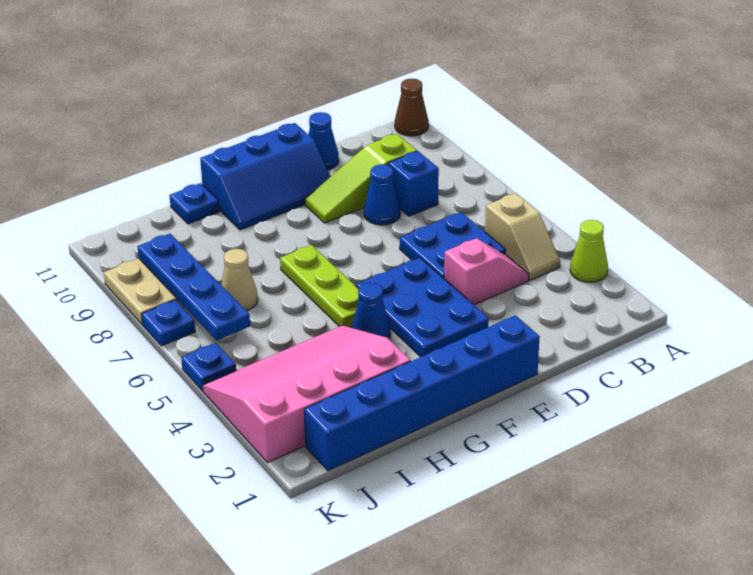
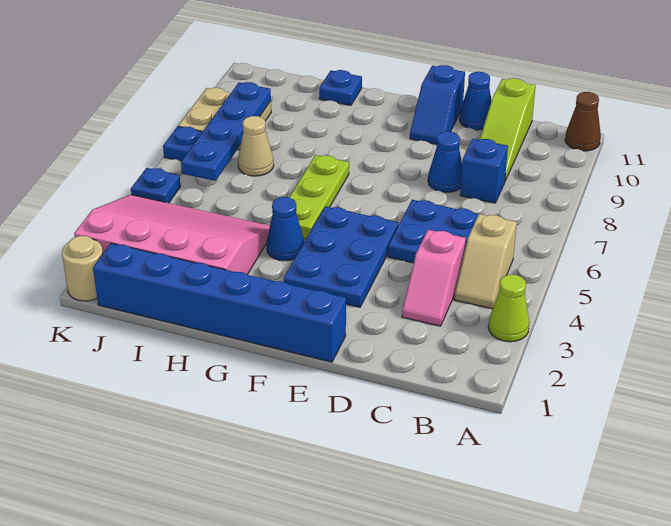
pink 1x2 slope [444,238,529,305] -> pink 1x2 slope turned to [402,230,466,326]
lime 1x3 slope [305,134,417,223] -> lime 1x3 slope turned to [480,78,536,181]
blue 2x3 slope [200,123,330,230] -> blue 1x2 slope [410,65,465,144]
none -> tan 1x1 round brick [62,236,103,301]

